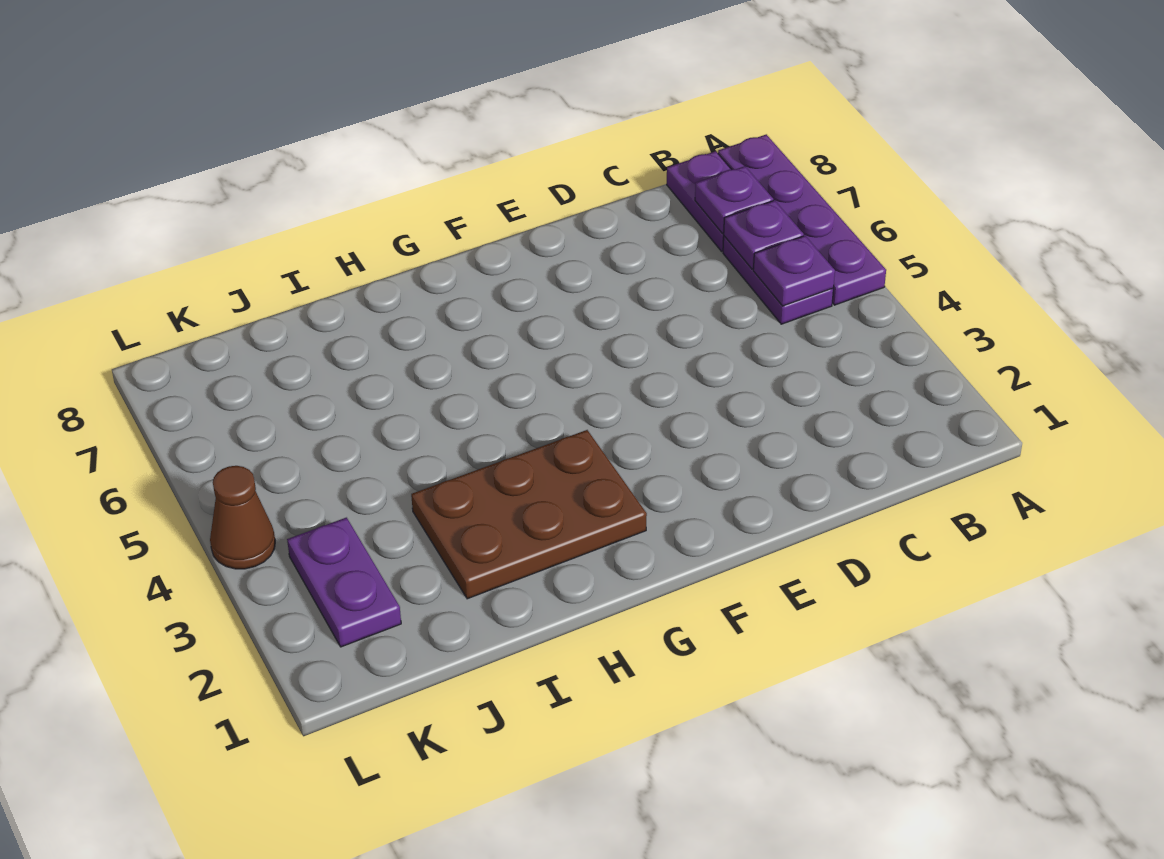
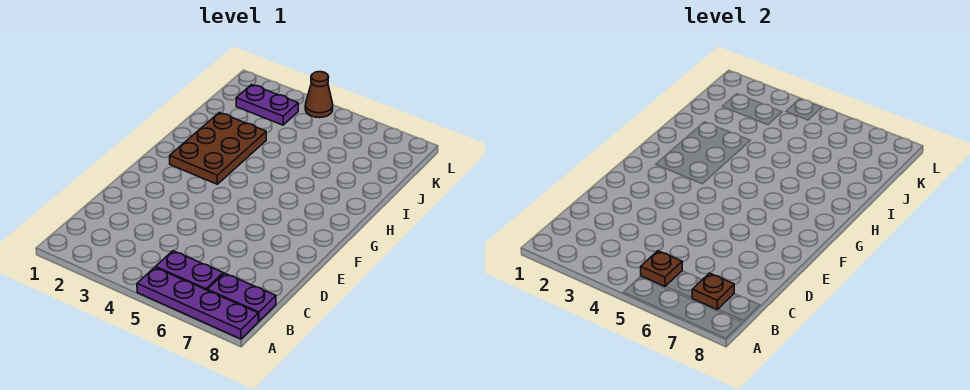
purple 1x1 plate [753,236,835,306] -> brown 1x1 plate [641,251,682,286]
purple 1x1 plate [724,200,804,269] -> none
purple 1x1 plate [695,166,773,233] -> brown 1x1 plate [692,273,734,310]

